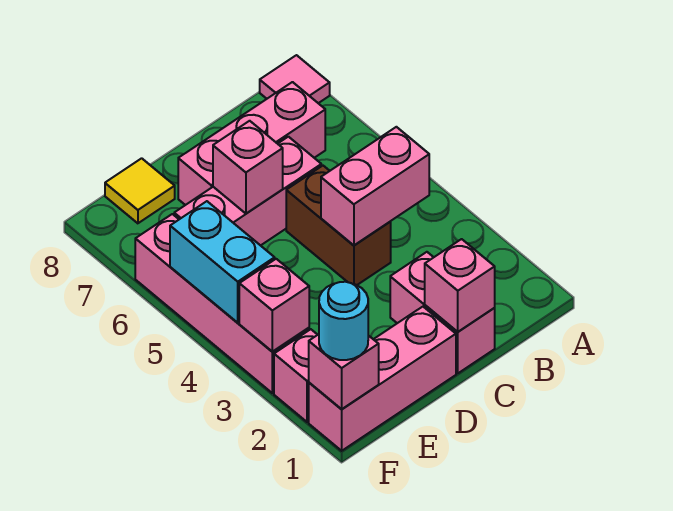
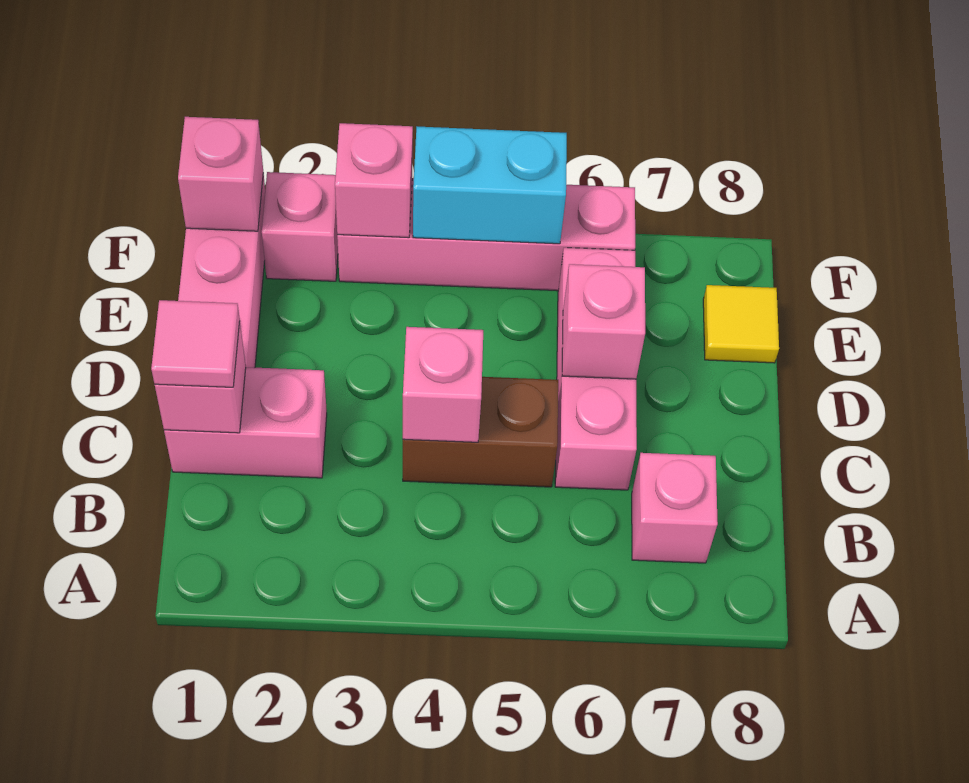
pink 1x1 tile [260,55,330,103] -> pink 1x1 tile moved to [151,300,240,387]
pink 1x2 brick [321,127,429,245] -> pink 1x1 brick [403,327,483,442]
pink 1x3 brick [178,82,325,205] -> pink 1x1 brick [632,453,718,563]
cyan 1x1 round brick [319,282,368,360] -> none

